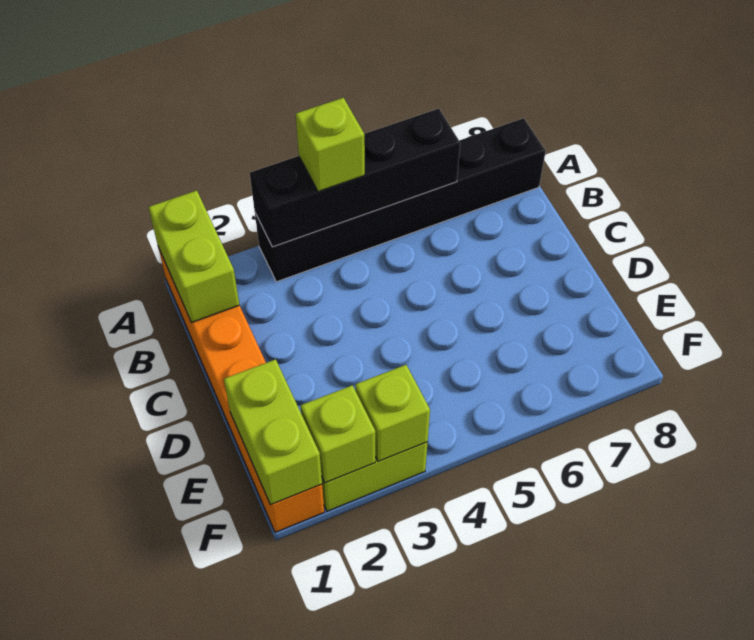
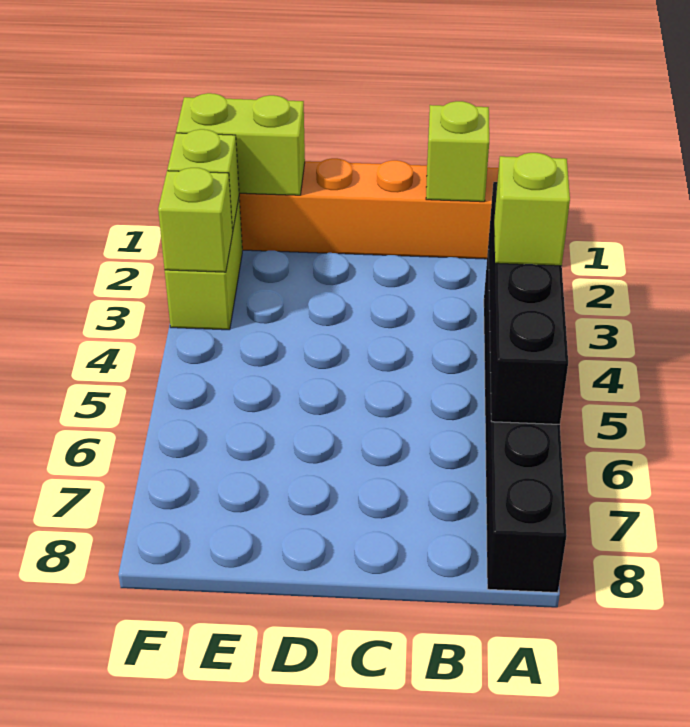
lime 1x2 brick [148,190,239,323] -> lime 1x1 brick [426,101,489,202]

